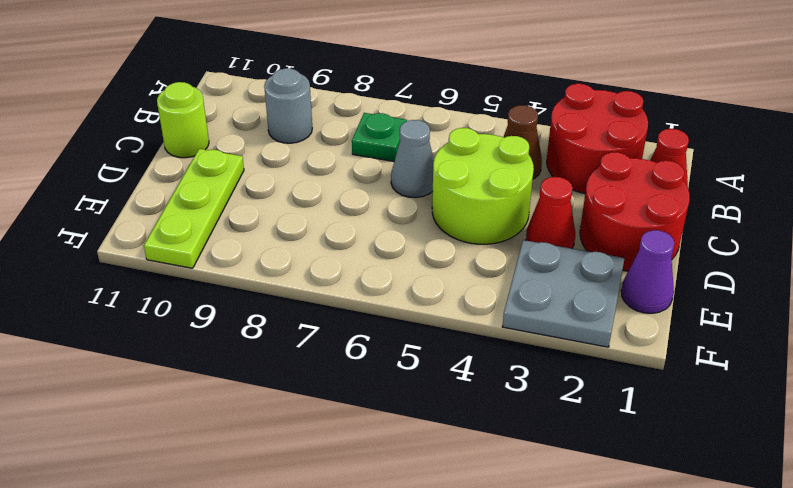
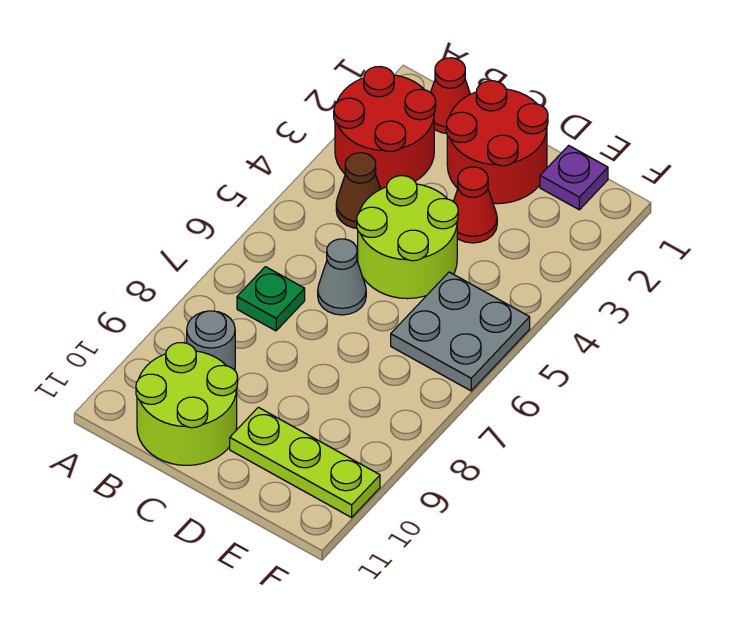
lime 1x1 round brick [157,82,209,158] -> lime 2x2 round brick [136,343,238,465]
purple 1x1 cone [621,230,675,313] -> purple 1x1 plate [540,146,608,210]
grey 2x2 plate [502,240,625,347] -> grey 2x2 plate moved to [391,272,530,391]

